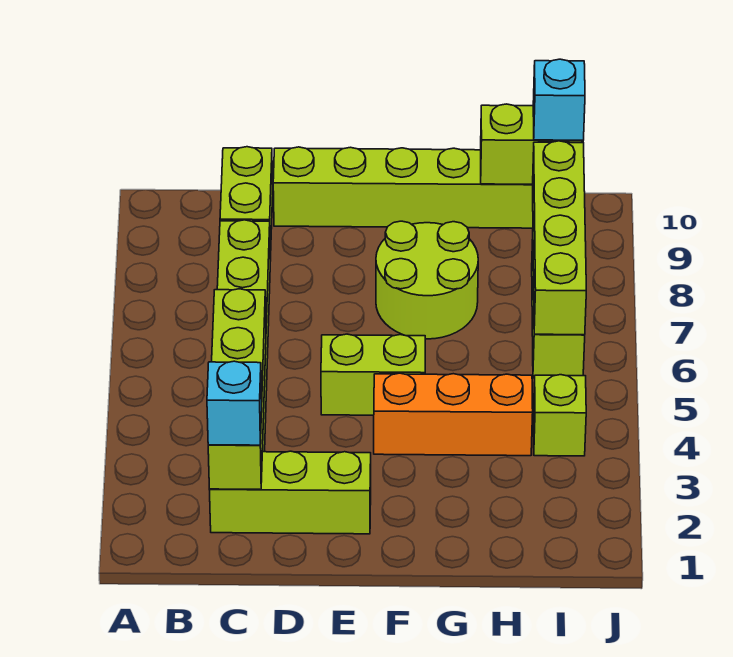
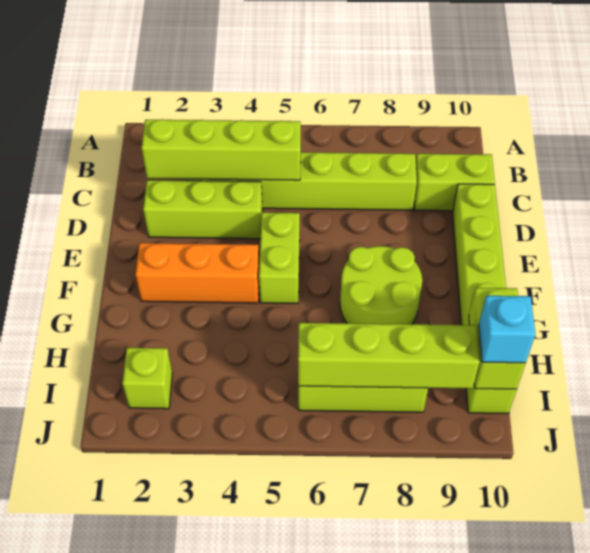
lime 1x3 brick [210,451,371,534] -> lime 1x3 brick turned to [143,180,263,239]
cyan 1x1 brick [207,361,262,445] -> none
orange 1x3 brick [374,373,533,456] -> orange 1x3 brick turned to [136,243,259,303]
lime 1x1 brick [533,375,586,456] -> lime 1x1 brick moved to [122,348,172,409]

